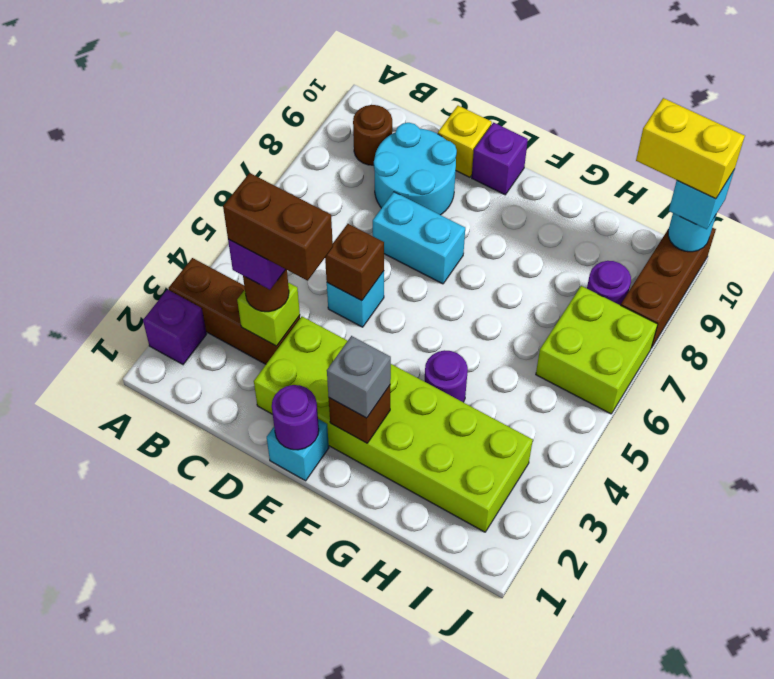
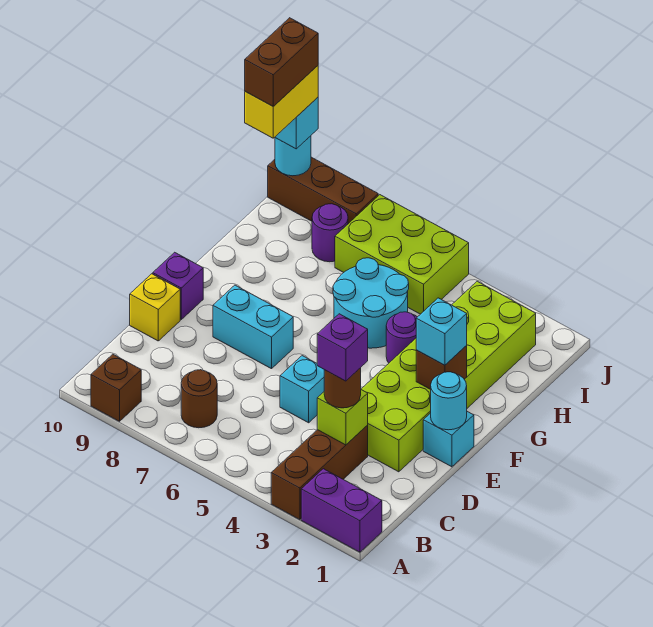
purple 1x1 brick [143,289,207,364] -> purple 1x2 brick [301,469,382,552]
brown 1x1 round brick [353,105,392,165] -> brown 1x1 round brick moved to [181,370,217,428]
brown 1x2 brick [223,173,333,281] -> brown 1x2 brick moved to [245,18,318,106]
cyan 2x2 round brick [374,123,457,215] -> cyan 2x2 round brick moved to [333,258,409,348]
brown 1x1 brick [325,224,384,301] -> brown 1x1 brick moved to [91,354,141,421]
cyan 1x2 brick [373,192,465,284] -> cyan 1x2 brick turned to [213,285,293,369]
purple 1x1 round brick [272,385,319,450] -> cyan 1x1 round brick [431,372,467,430]
grey 1x1 brick [327,336,391,418] -> cyan 1x1 brick [416,298,467,365]
lime 2x2 brick [536,286,658,414] -> lime 2x3 brick [335,195,469,314]

